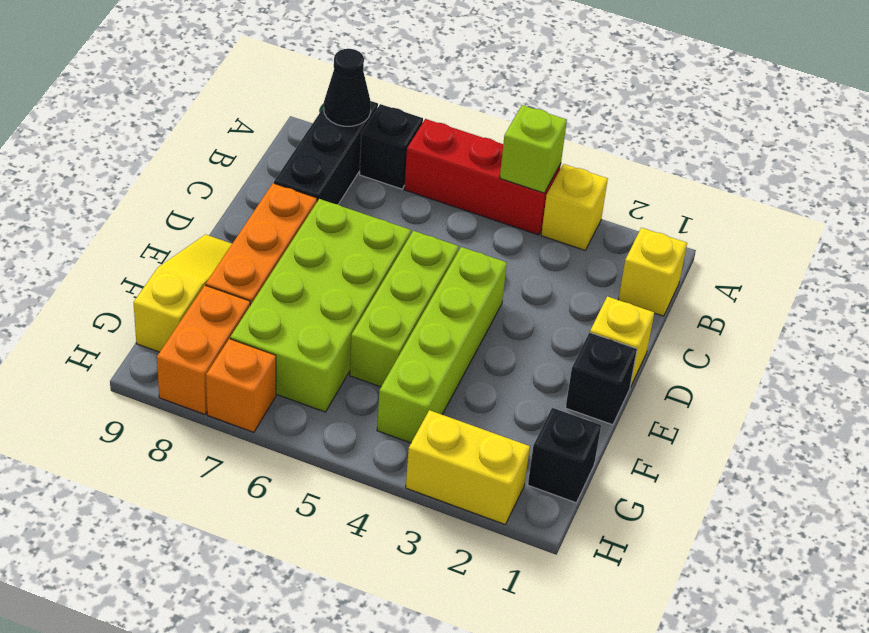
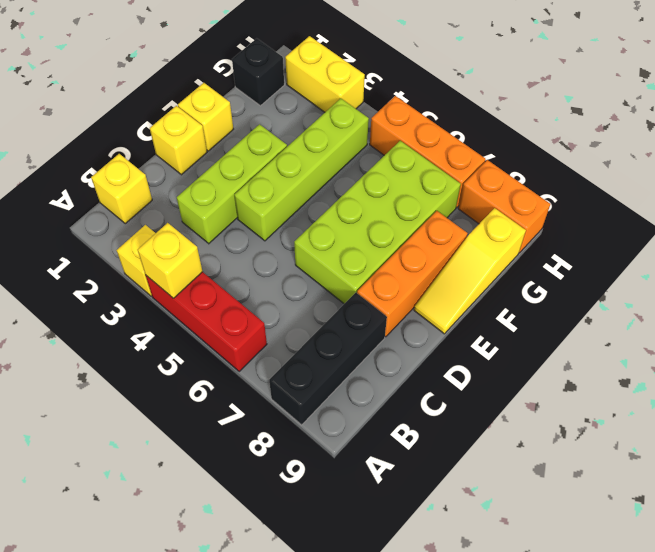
lime 1x1 brick [500,105,567,193] -> yellow 1x1 brick [138,223,203,298]
black 1x1 brick [360,104,423,189] -> none
black 1x1 cone [324,49,371,126] -> none
lime 1x3 brick [350,231,459,387] -> lime 1x3 brick moved to [177,124,287,244]
black 1x1 brick [566,332,637,425] -> yellow 1x1 brick [178,83,233,151]
orange 1x2 brick [157,285,250,414] -> orange 1x2 brick turned to [458,160,550,253]
orange 1x1 brick [206,339,276,432] -> orange 1x3 brick [370,96,486,208]

